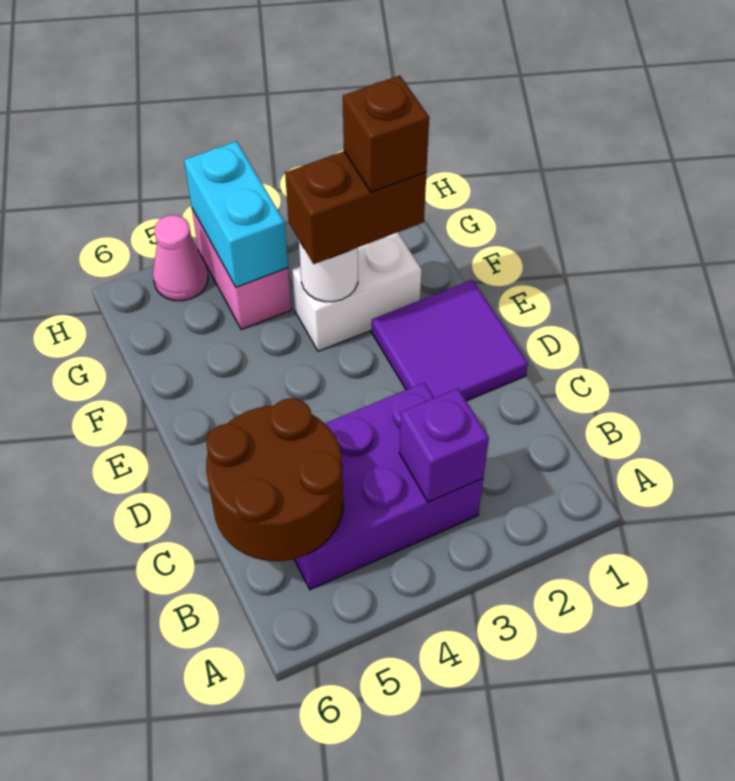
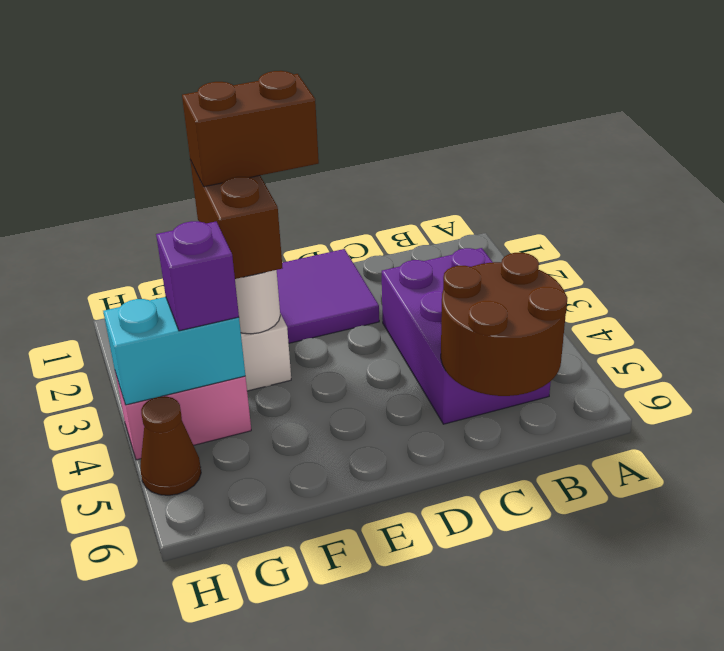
purple 1x1 brick [399,388,489,502] -> purple 1x1 brick moved to [156,221,239,331]
brown 1x1 brick [343,75,429,192] -> brown 1x2 brick [182,71,319,187]
pink 1x1 cone [153,215,208,301] -> brown 1x1 cone [140,396,201,495]

